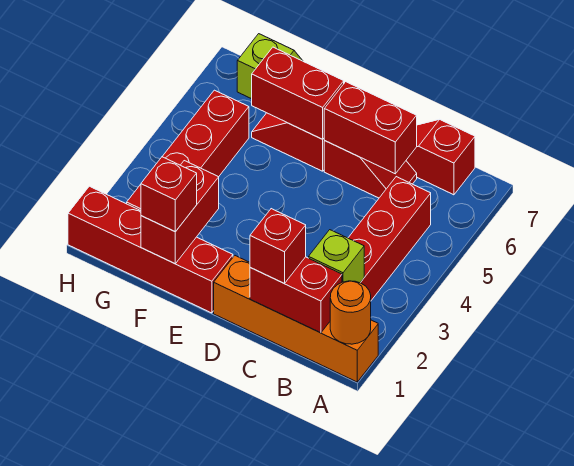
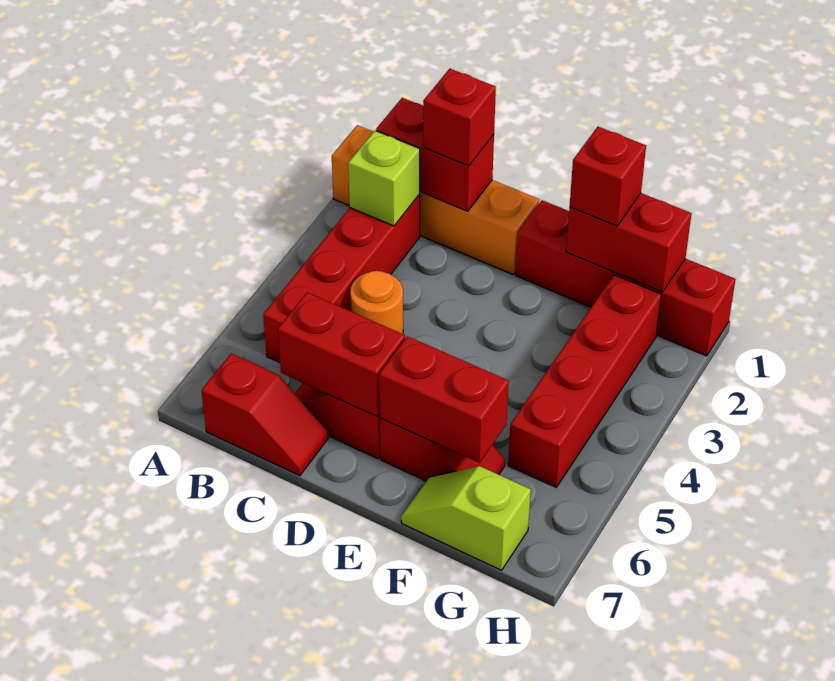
orange 1x1 round brick [330,281,371,344] -> orange 1x1 round brick moved to [350,271,403,334]
red 1x2 brick [141,161,219,264] -> red 1x2 brick turned to [566,193,692,292]

